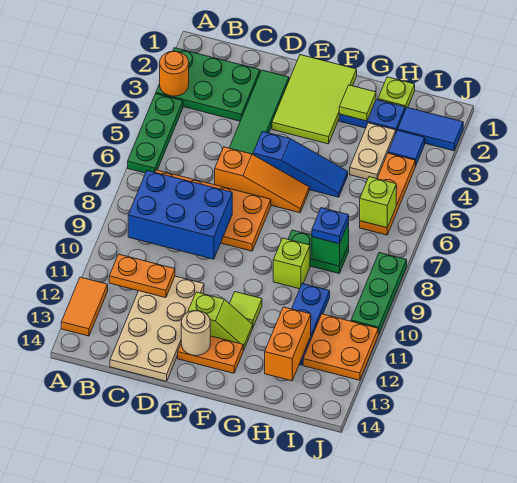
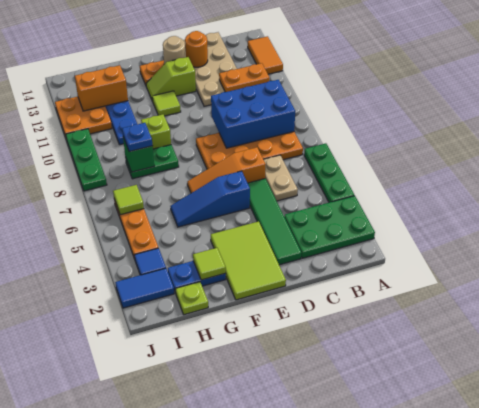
orange 1x1 round brick [160,51,189,96] -> orange 1x1 round brick moved to [185,31,208,67]
tan 1x2 plate [350,123,396,179] -> tan 1x2 plate moved to [264,155,298,201]
orange 1x2 brick [265,307,311,381] -> orange 1x2 brick turned to [75,65,128,111]
lime 1x1 brick [360,177,396,228] -> lime 1x1 tile [113,185,144,215]

